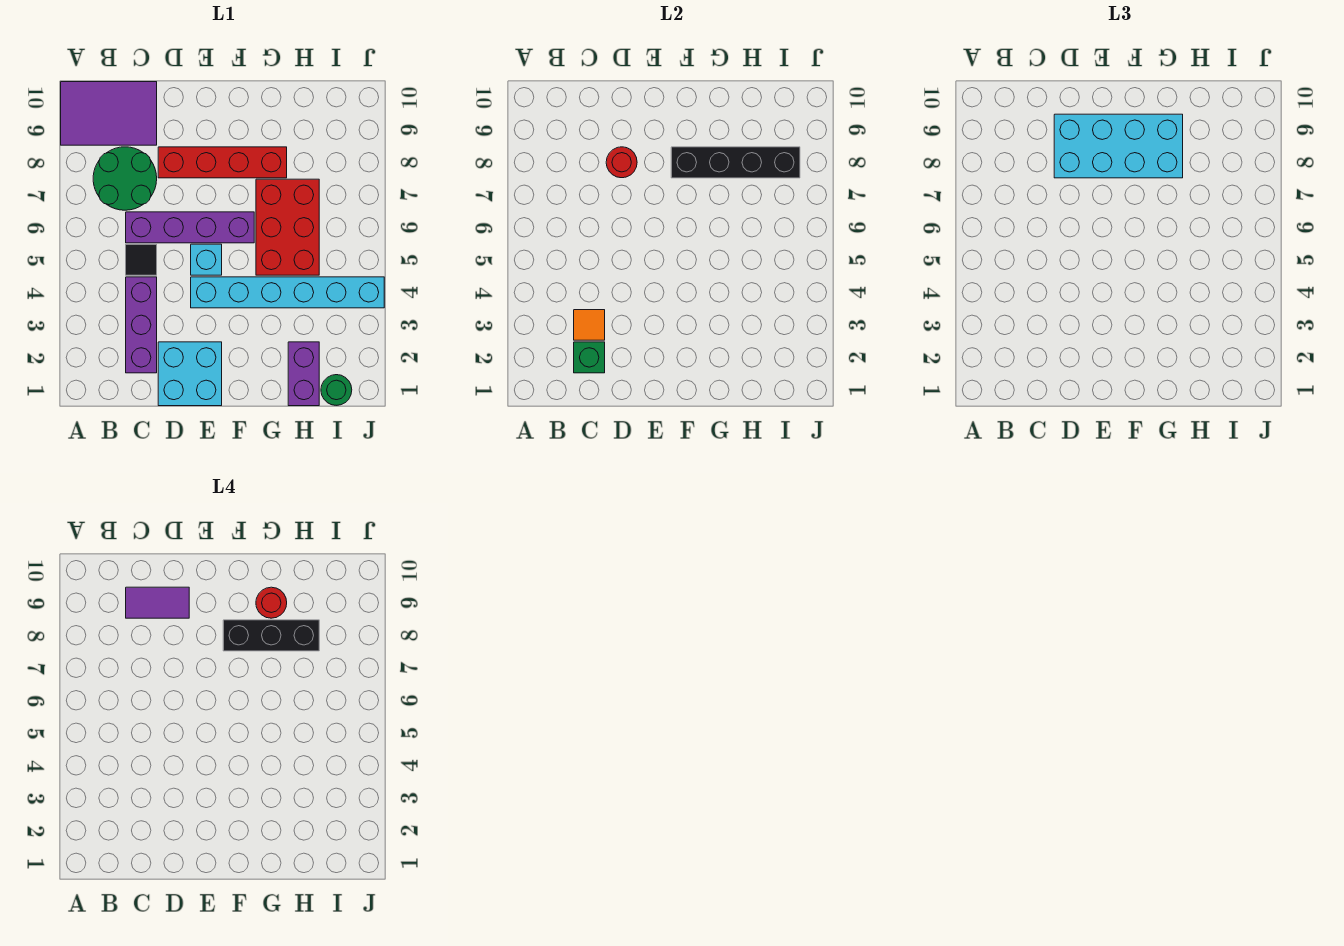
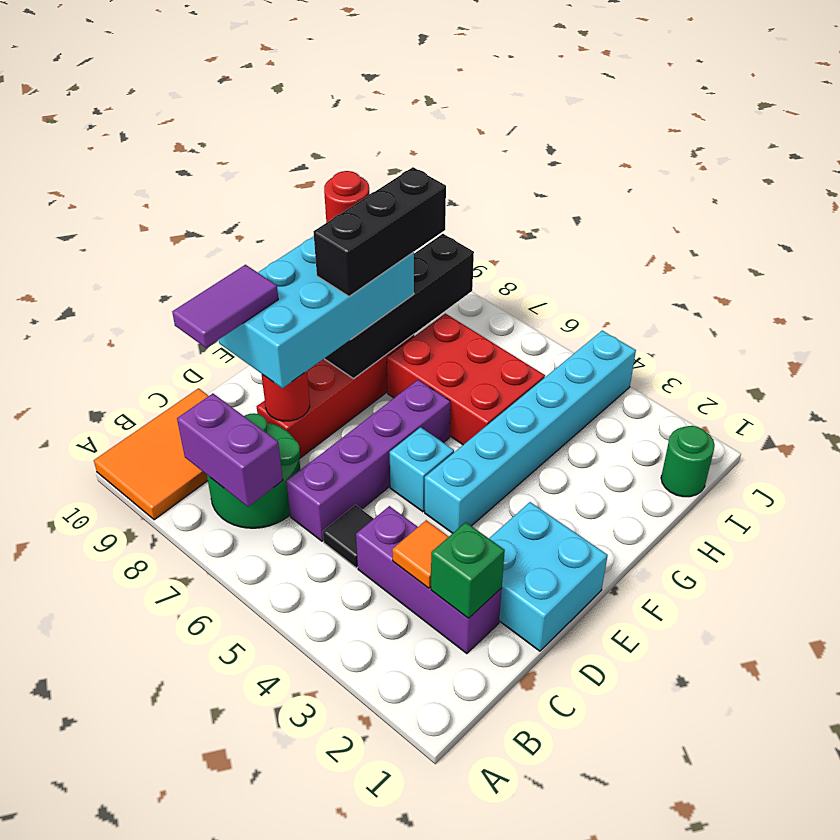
purple 2x3 tile [61,82,157,145] -> orange 2x3 tile [94,388,208,520]
purple 1x2 brick [288,342,319,406] -> purple 1x2 brick moved to [177,393,283,507]

